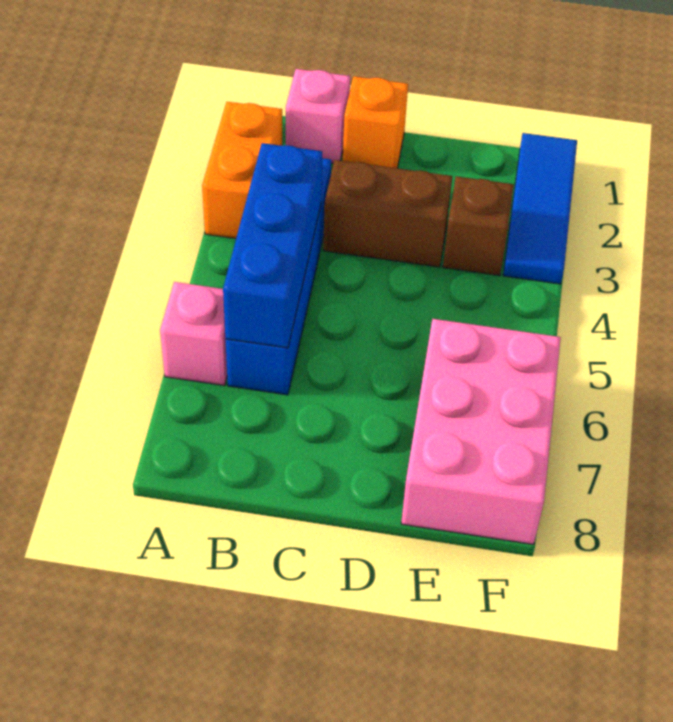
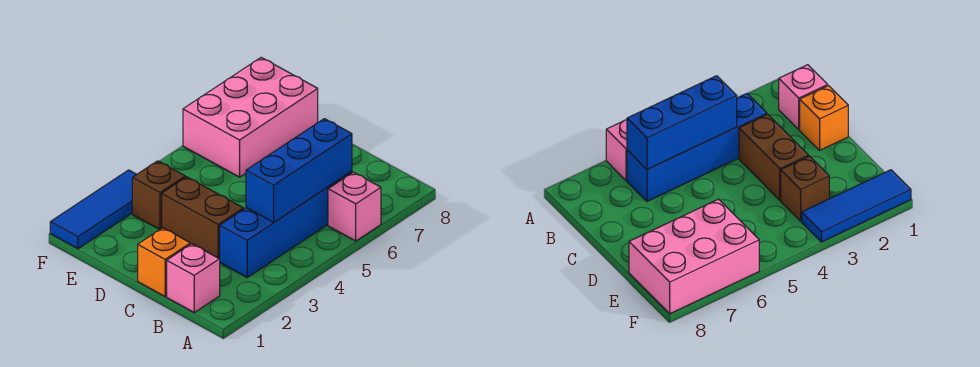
orange 1x2 brick [202,102,282,239] -> none

